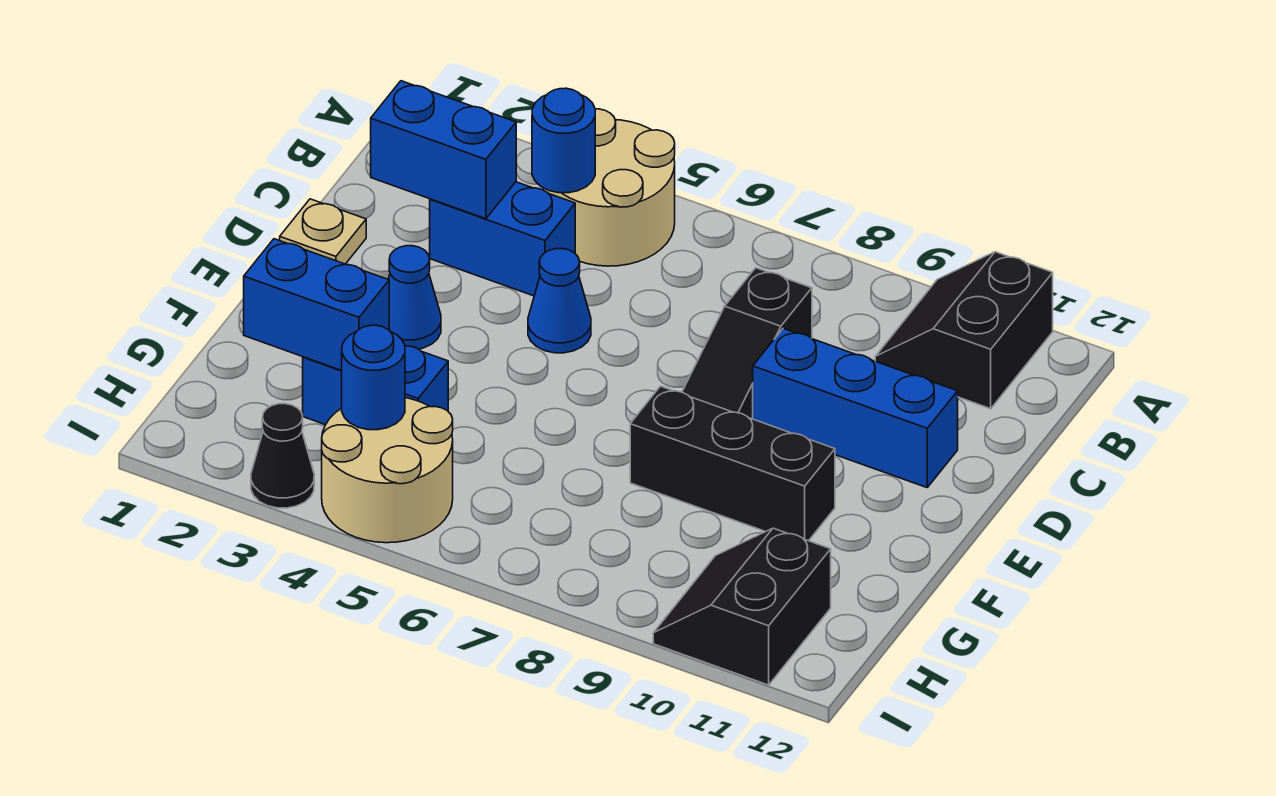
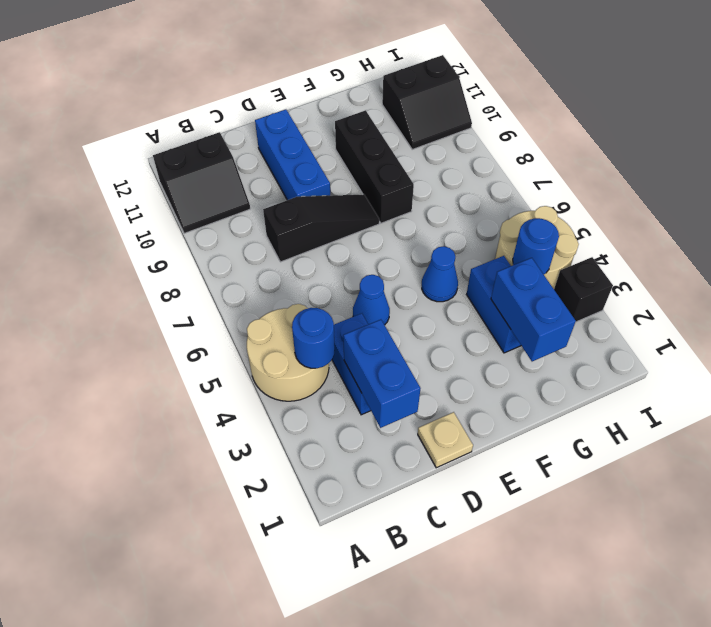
blue 1x1 cone [388,246,441,349] -> blue 1x1 cone moved to [422,246,458,302]
black 1x1 cone [251,404,314,508] -> black 1x1 brick [554,257,613,322]

